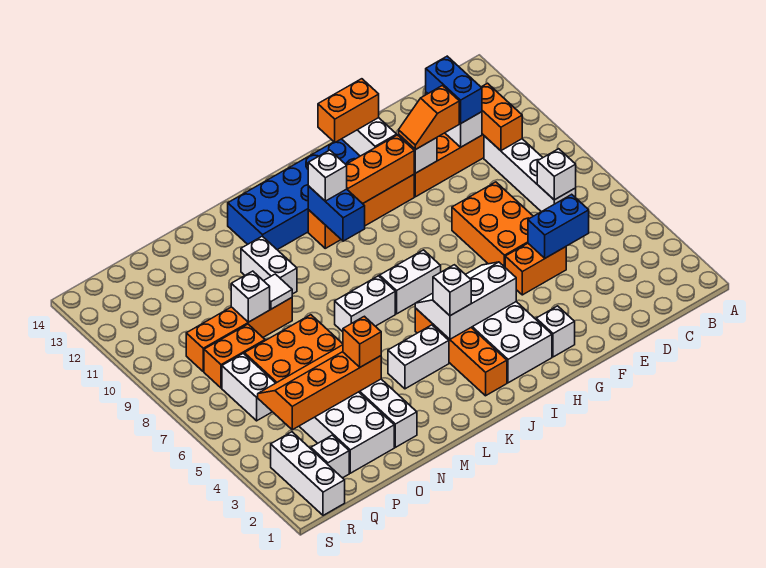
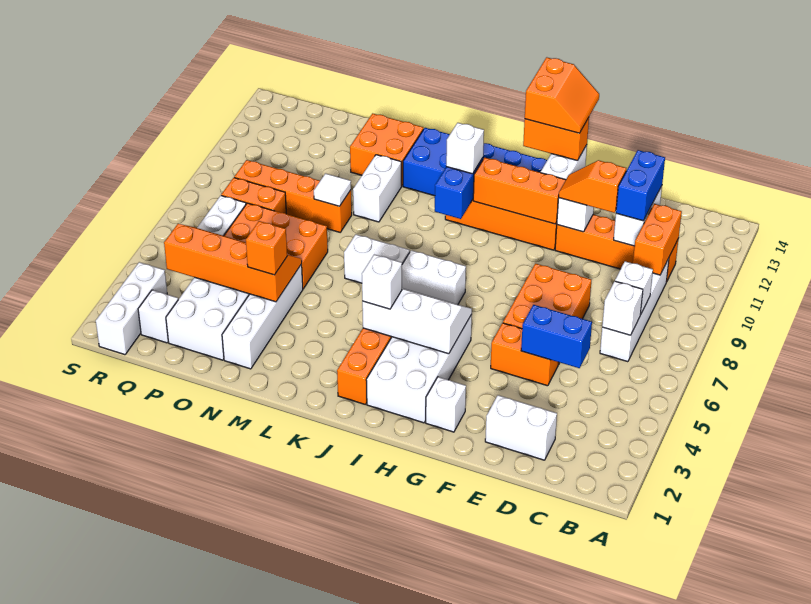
none -> orange 2x2 slope [525,57,599,133]
white 1x2 brick [388,325,449,389] -> white 1x2 brick moved to [485,395,557,460]
none -> orange 2x2 brick [350,113,423,186]
white 1x1 brick [231,271,270,322] -> white 1x1 brick moved to [615,261,653,315]

